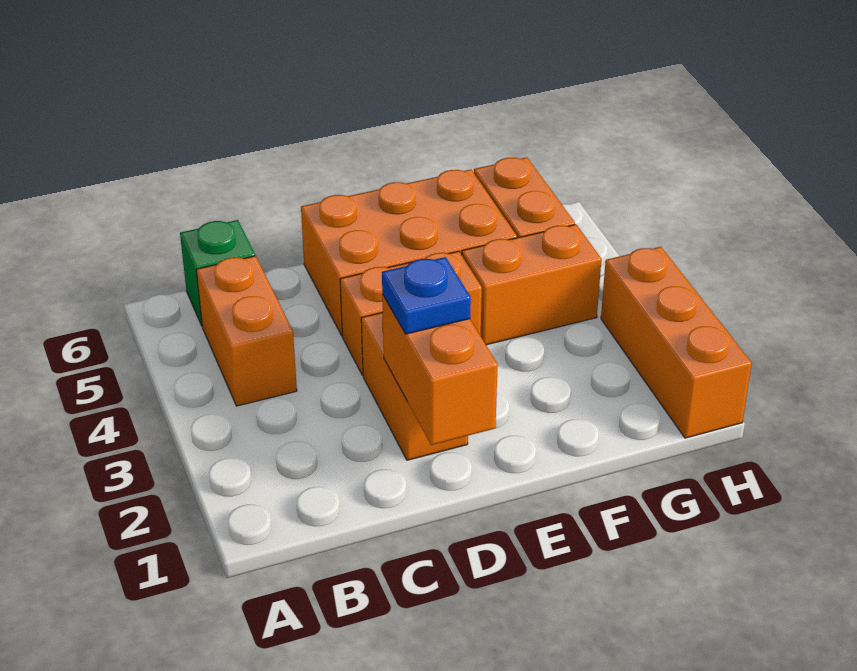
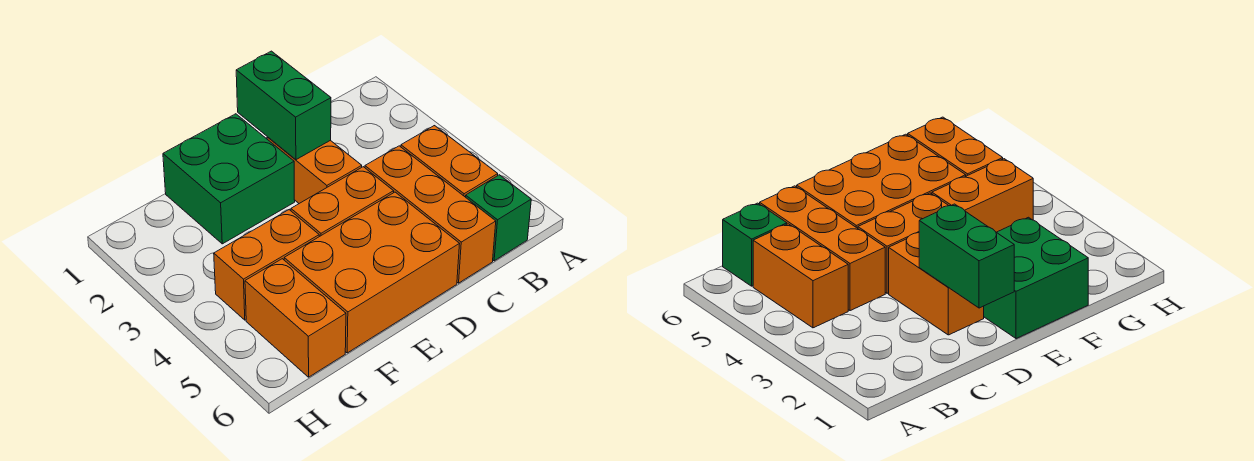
orange 1x2 brick [382,294,498,445] -> green 1x2 brick [236,51,331,160]
blue 1x1 plate [382,257,471,334] -> none
none -> green 2x2 brick [163,114,295,244]
orange 1x3 brick [601,247,752,438] -> orange 1x3 brick moved to [365,146,496,283]

